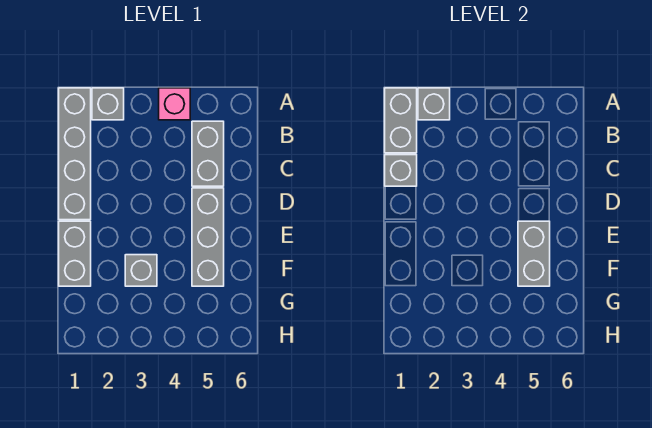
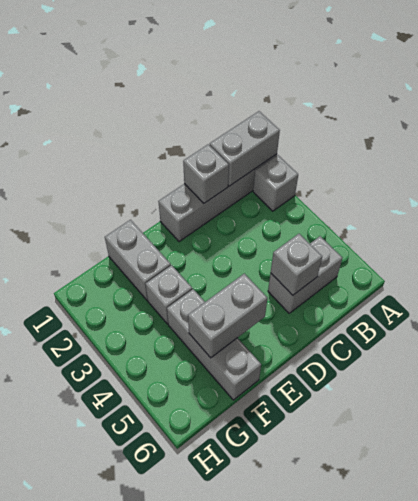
grey 1x1 brick [418,88,450,120] -> grey 1x1 brick moved to [271,234,322,295]
pink 1x1 brick [159,88,190,120] -> none
grey 1x3 brick [192,188,224,286] -> grey 1x3 brick turned to [167,289,261,400]
grey 1x2 brick [59,221,91,286] -> grey 1x2 brick turned to [105,220,171,300]

